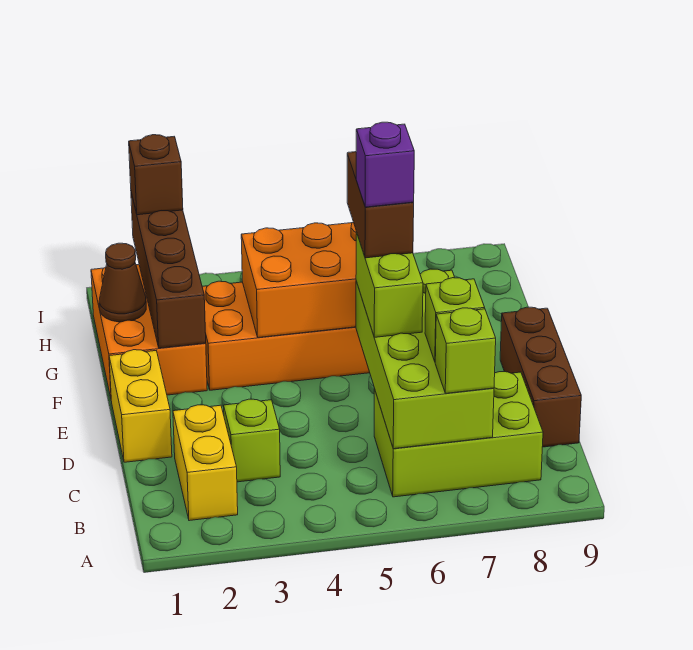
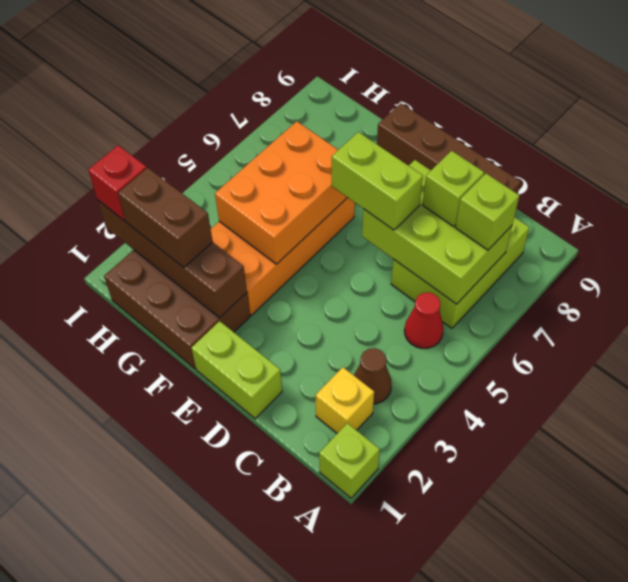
yellow 1x2 brick [173,405,238,521] -> yellow 1x1 brick [315,367,374,433]
none -> red 1x1 cone [404,292,444,348]
lime 2x4 brick [356,269,494,449] -> lime 2x3 brick [362,160,512,304]
lime 1x1 brick [224,399,280,482] -> lime 1x1 brick moved to [319,423,380,498]
brown 1x3 brick [500,307,581,447] -> brown 1x4 brick [377,103,521,194]
yellow 1x2 brick [109,350,172,462] -> lime 1x2 brick [191,321,282,419]
brown 1x2 brick [347,152,414,258] -> brown 1x2 brick moved to [118,168,213,268]
purple 1x1 brick [356,122,414,207] -> none
orange 2x3 brick [91,265,207,398] -> brown 2x3 brick [104,250,250,369]
brown 1x1 cone [99,243,146,322] -> brown 1x1 cone moved to [354,348,392,404]
brown 1x1 brick [129,135,183,215] -> red 1x1 brick [88,145,147,221]

